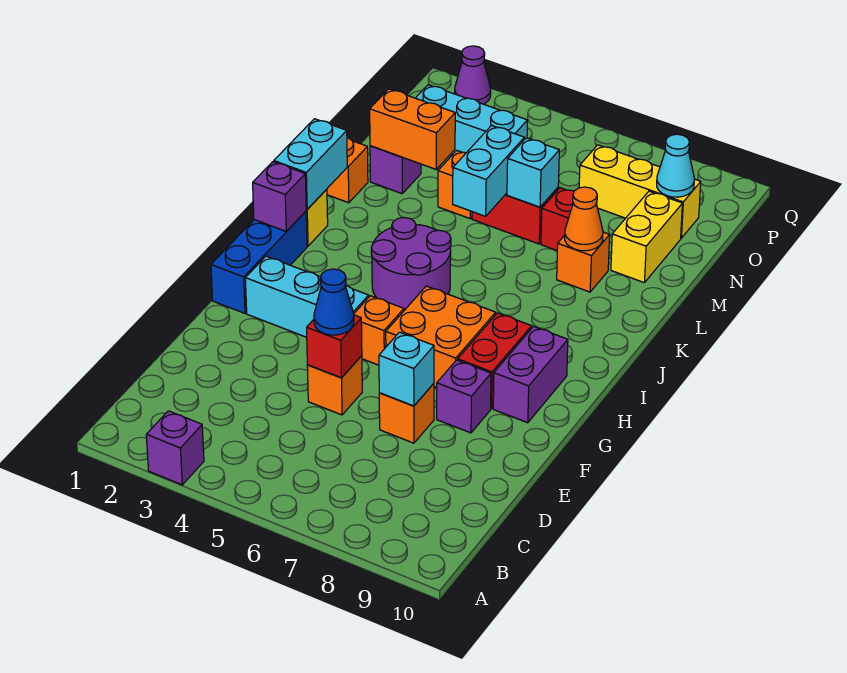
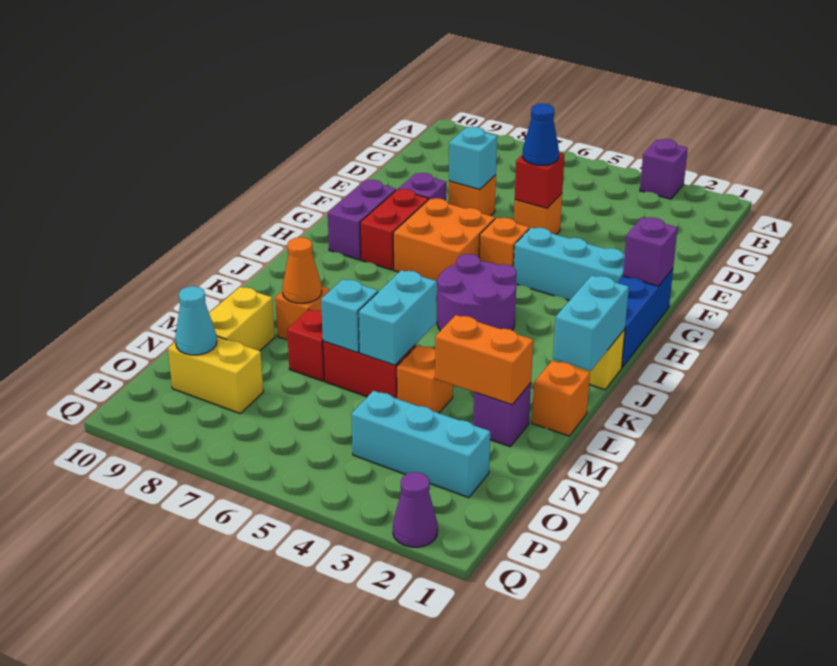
purple 1x1 brick [253,162,307,231] -> purple 1x1 brick moved to [623,217,678,286]
yellow 1x3 brick [579,145,701,238] -> yellow 1x2 brick [168,336,263,413]

